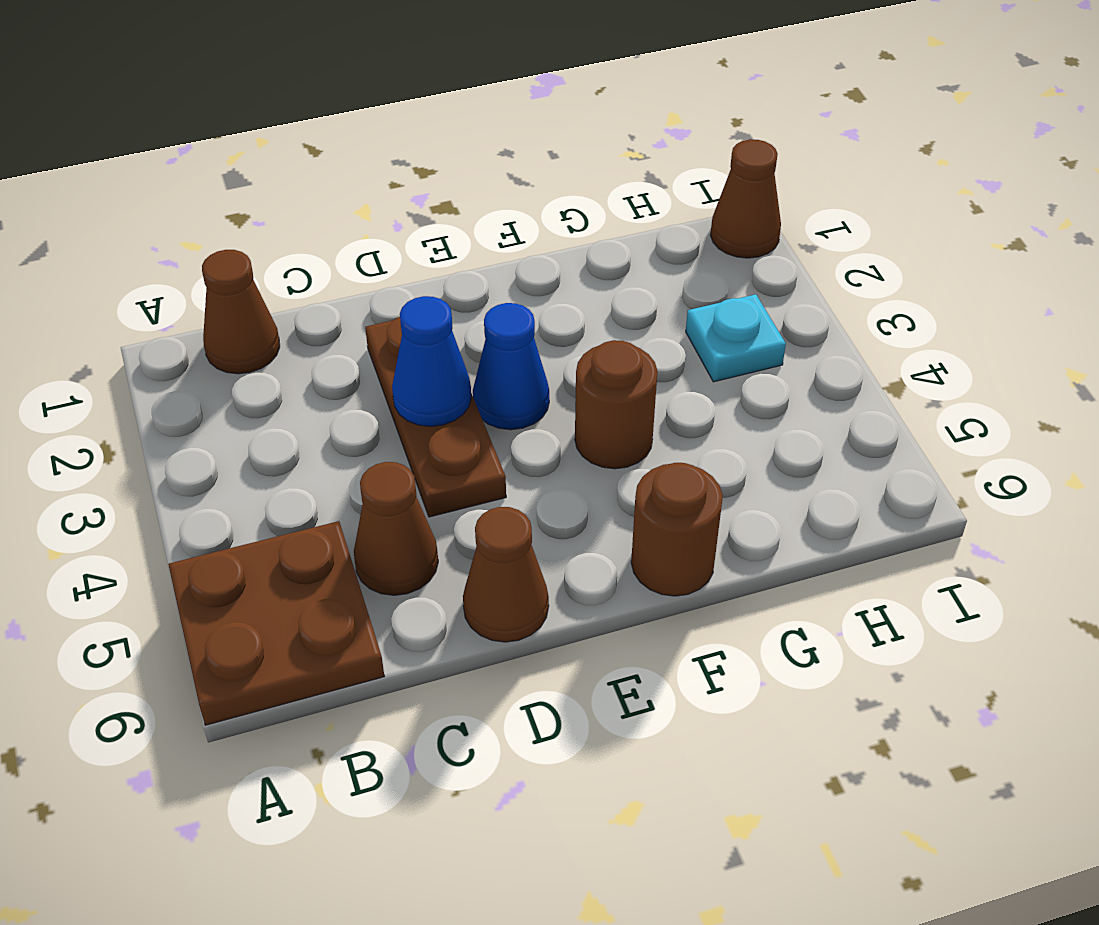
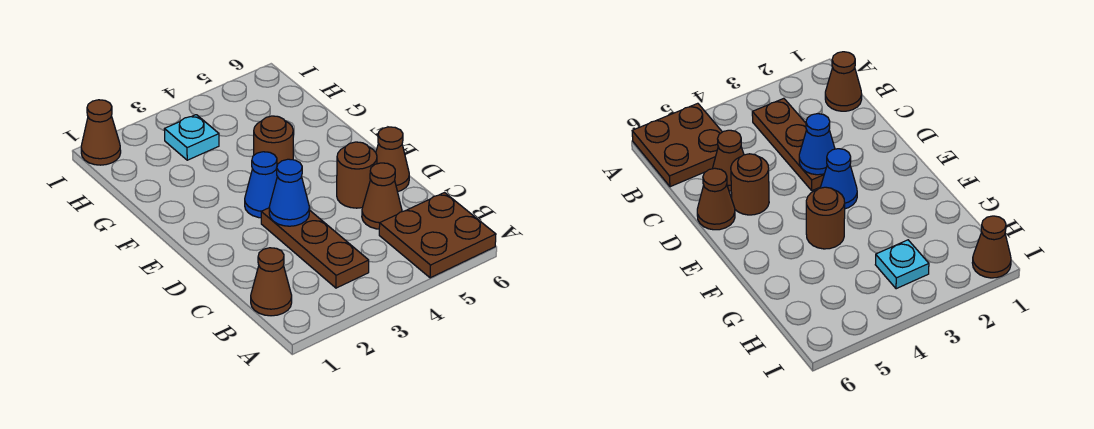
brown 1x3 plate [365,317,506,517] -> brown 1x3 plate turned to [261,208,369,288]
brown 1x1 round brick [631,463,723,596] -> brown 1x1 round brick moved to [337,142,377,208]

